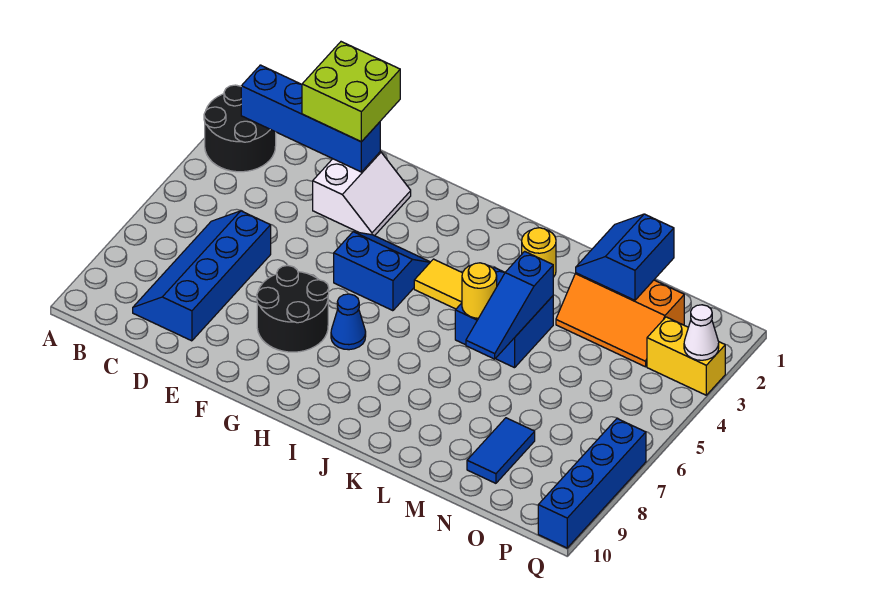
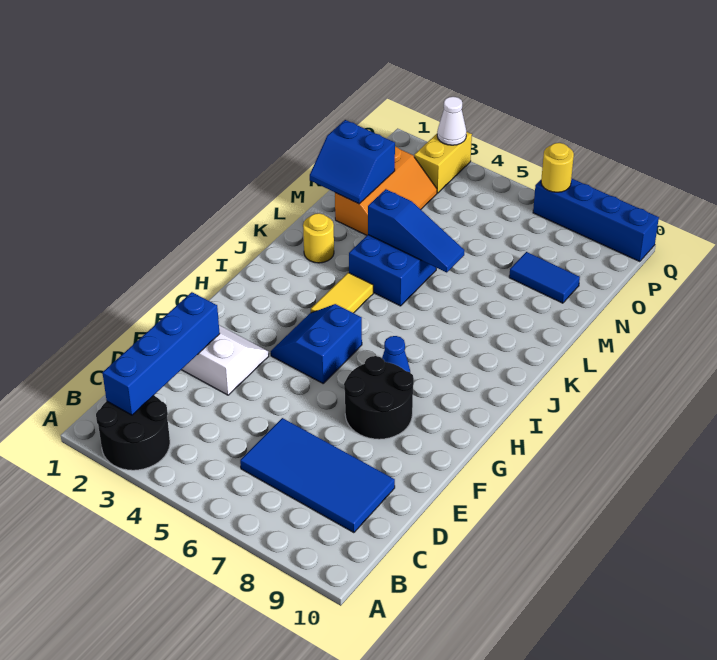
blue 2x4 slope [133,211,271,341] -> blue 2x4 tile [240,418,395,533]
lime 2x2 brick [302,42,400,142] -> none
yellow 1x1 round brick [462,263,497,318] -> yellow 1x1 round brick moved to [541,143,574,192]

